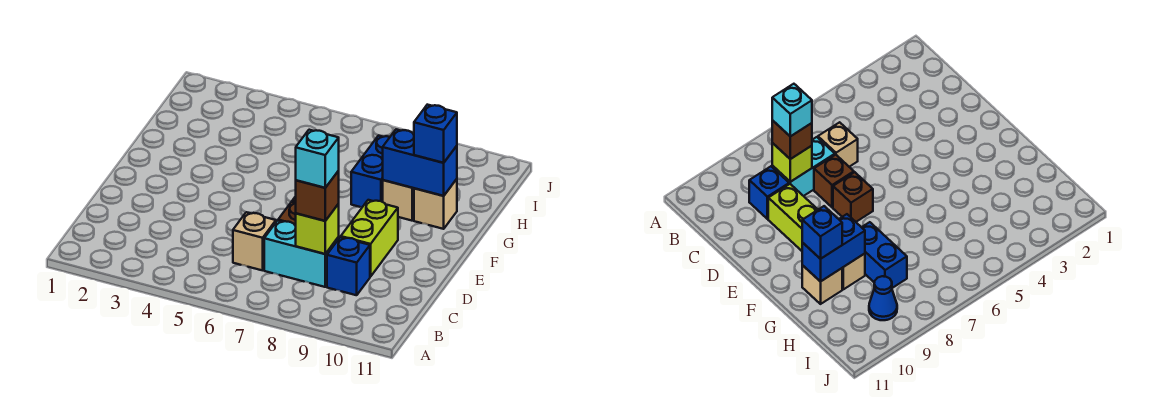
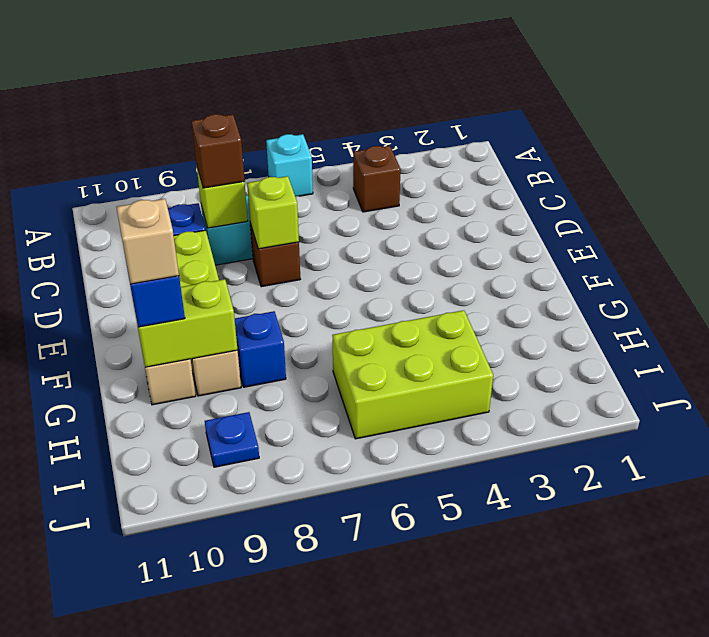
tan 1x1 brick [233,212,276,270] -> tan 1x1 brick moved to [116,199,179,284]
cyan 1x1 brick [296,130,339,188] -> cyan 1x1 brick moved to [266,134,313,197]
none -> lime 1x1 brick [247,176,299,249]
brown 1x1 brick [833,172,873,222] -> brown 1x1 brick moved to [353,146,401,212]
blue 1x2 brick [351,135,390,207] -> blue 1x1 brick [234,311,286,387]
blue 1x2 brick [383,129,457,196] -> lime 1x2 brick [135,279,237,368]
none -> lime 2x3 brick [332,310,493,439]
blue 1x1 cone [869,276,897,320] -> blue 1x1 plate [205,412,259,467]

